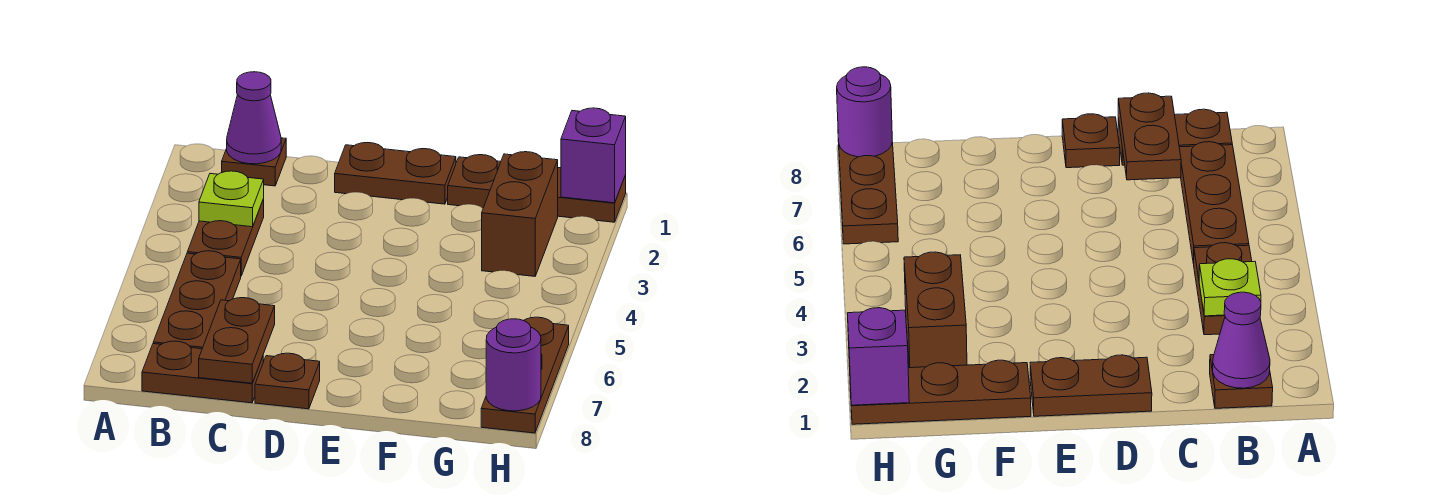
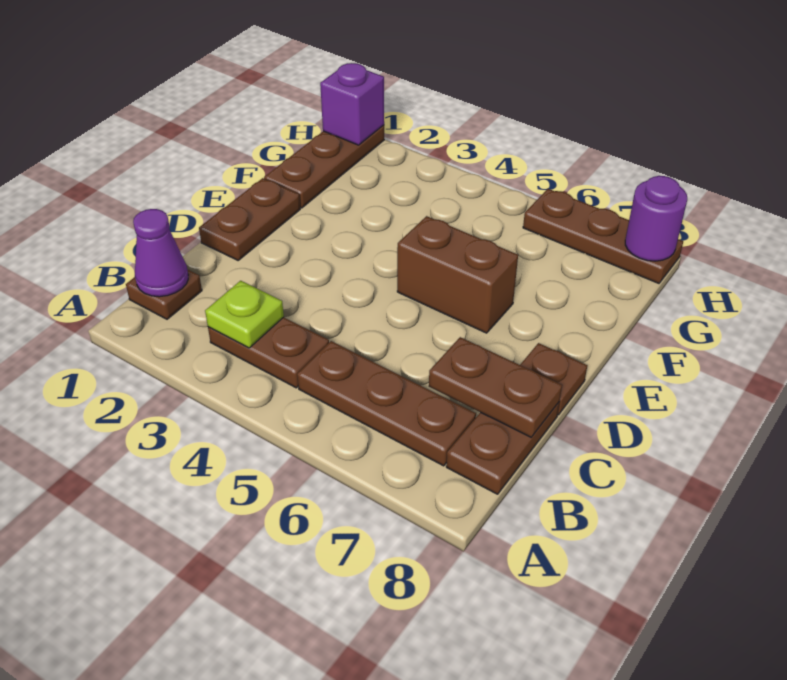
brown 1x2 brick [482,152,558,276] -> brown 1x2 brick moved to [397,216,518,333]

